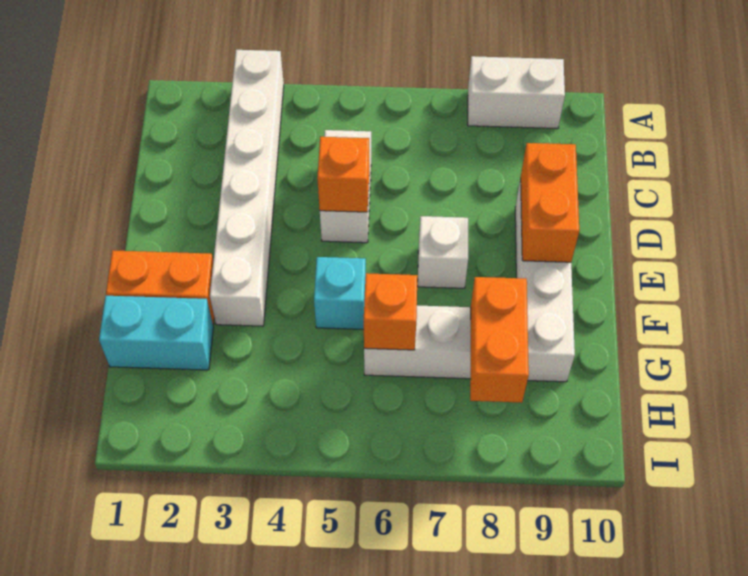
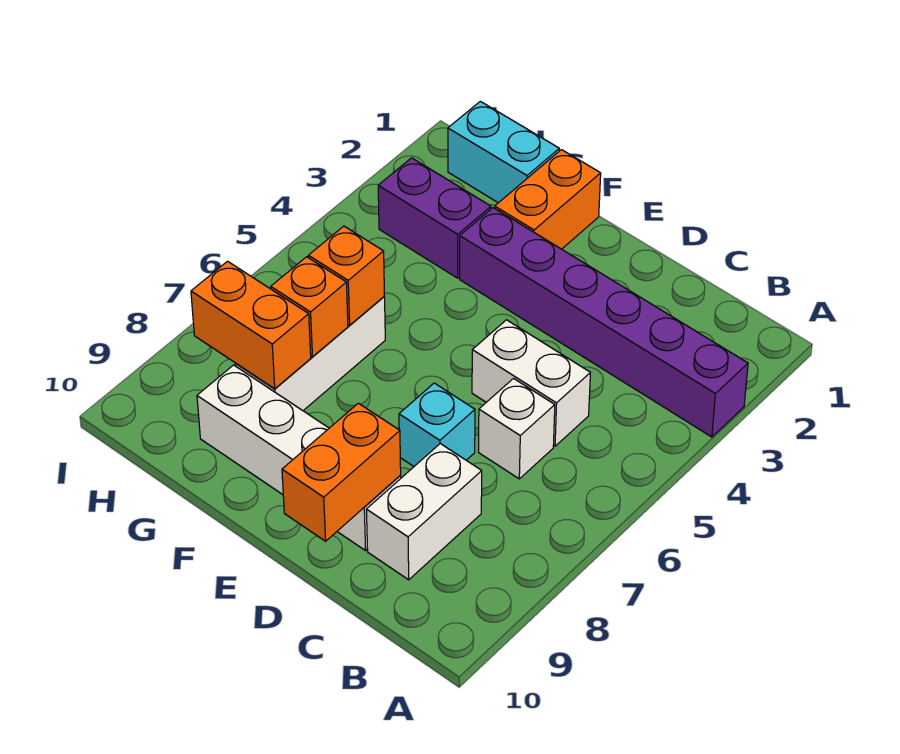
white 1x6 brick [210,50,284,326] -> purple 1x6 brick [460,208,748,437]
white 1x2 brick [468,56,565,129] -> white 1x2 brick moved to [366,444,482,580]
orange 1x1 brick [317,137,369,212] -> orange 1x1 brick moved to [271,257,348,357]
orange 1x2 brick [521,143,579,262] -> orange 1x2 brick turned to [282,403,401,541]
white 1x1 brick [418,216,468,288] -> white 1x1 brick moved to [479,379,555,479]
cyan 1x1 brick [314,257,366,329] -> cyan 1x1 brick moved to [399,383,475,466]
cyan 1x2 brick [99,296,213,370] -> cyan 1x2 brick turned to [448,101,559,203]
none -> purple 1x2 brick [378,158,491,278]

